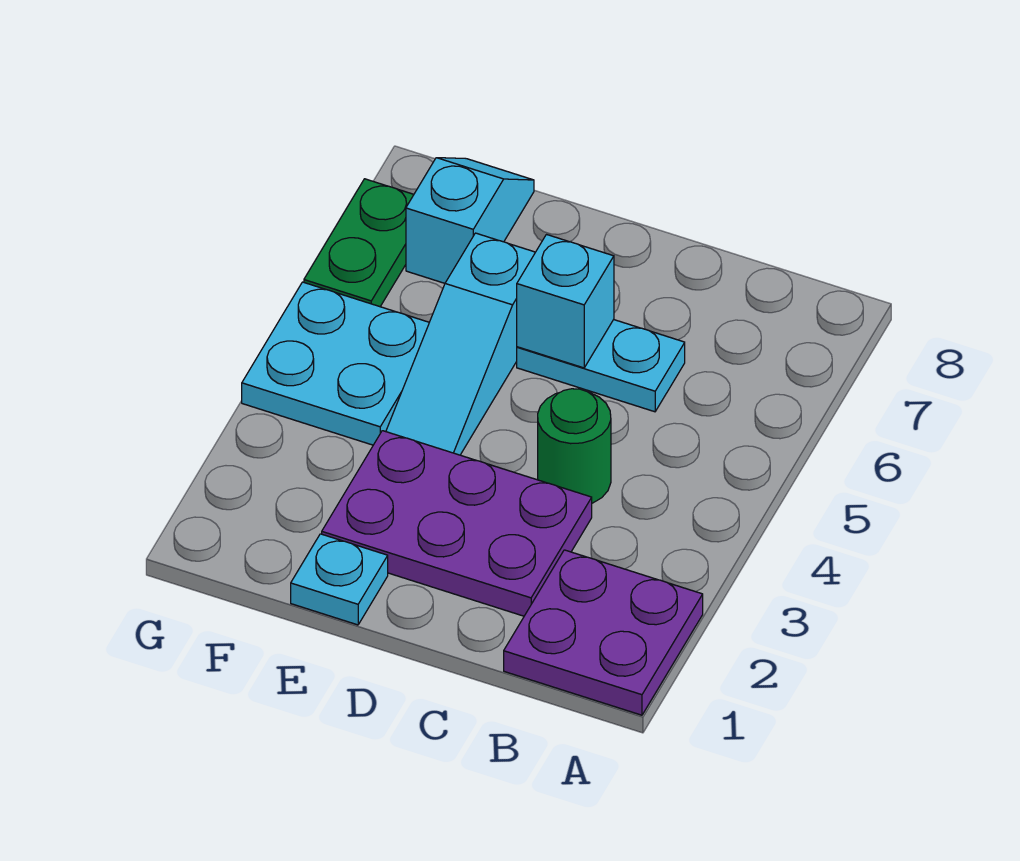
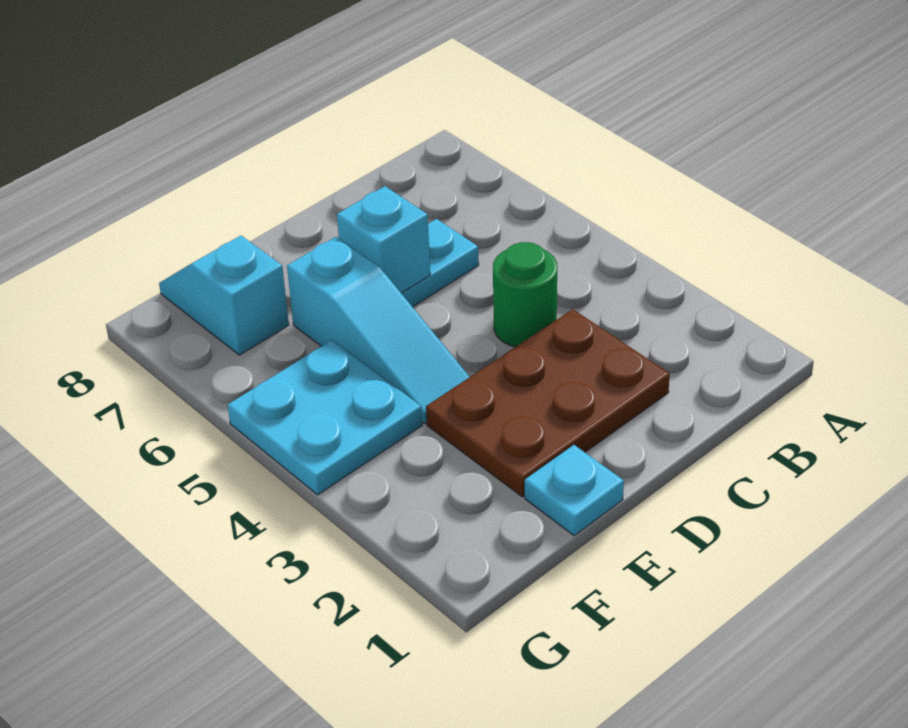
purple 2x2 plate [504,550,703,715] -> none
purple 2x3 plate [322,431,592,616] -> brown 2x3 plate [426,309,670,497]
green 1x2 plate [304,179,414,307] -> none

